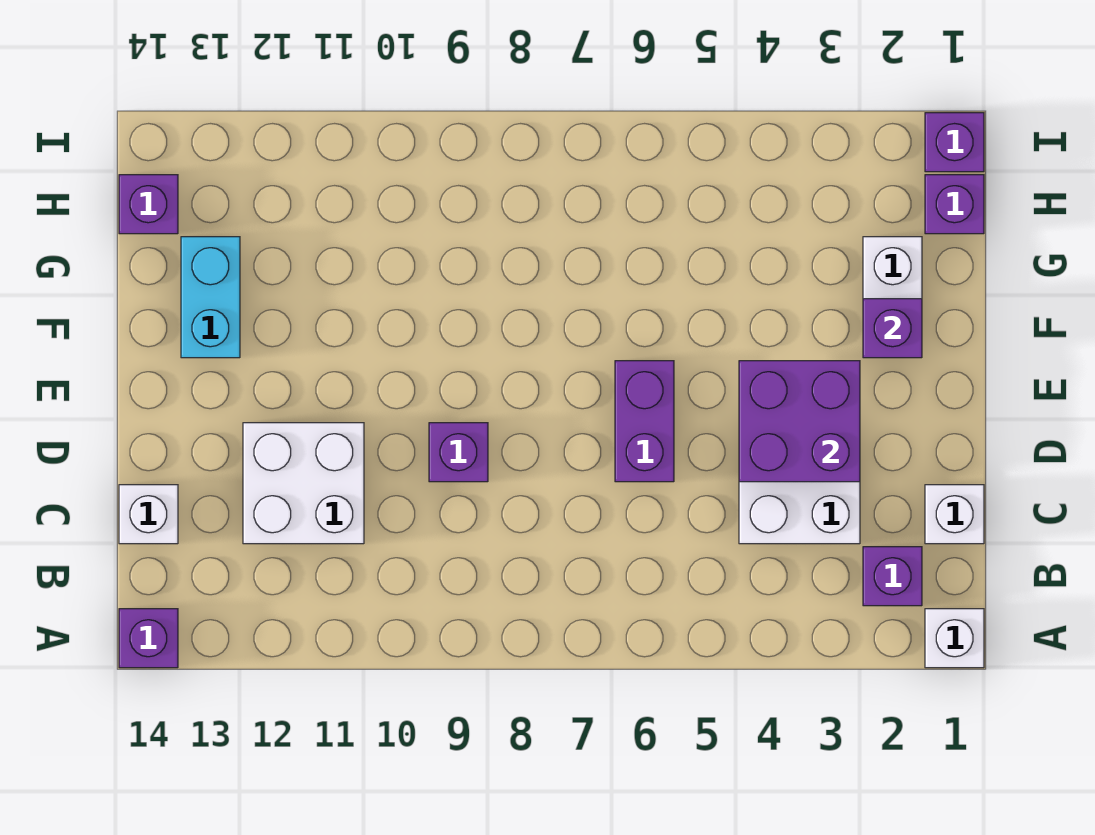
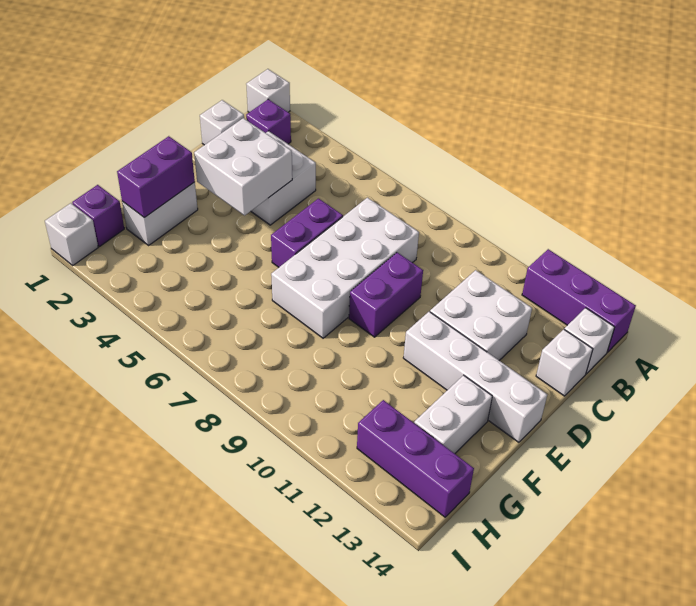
purple 1x1 brick [119,609,178,668] -> purple 1x3 brick [522,249,636,352]
none -> white 1x1 brick [564,308,615,374]
none -> white 2x4 brick [271,198,419,338]
purple 2x2 brick [739,361,860,482] -> white 2x2 brick [194,118,292,215]
purple 1x1 brick [429,423,488,482] -> purple 1x2 brick [349,253,423,337]
none -> white 1x4 brick [403,312,547,442]
purple 1x1 brick [863,299,922,358] -> purple 1x2 brick [117,136,195,218]
cyan 1x2 brick [181,237,240,358] -> white 1x2 brick [414,375,492,454]
purple 1x1 brick [119,175,178,234] -> purple 1x3 brick [357,400,474,517]
purple 1x1 brick [925,113,984,172] -> white 1x1 brick [45,203,98,265]

